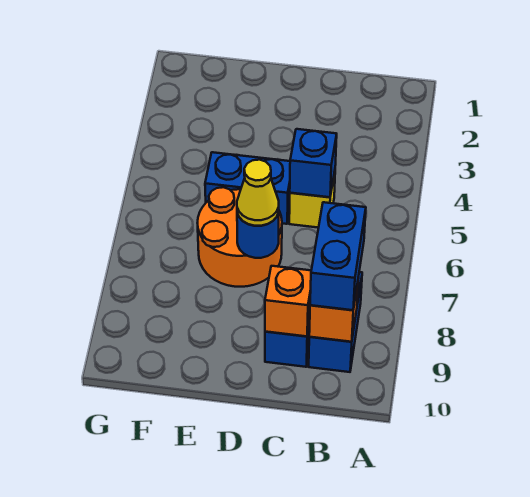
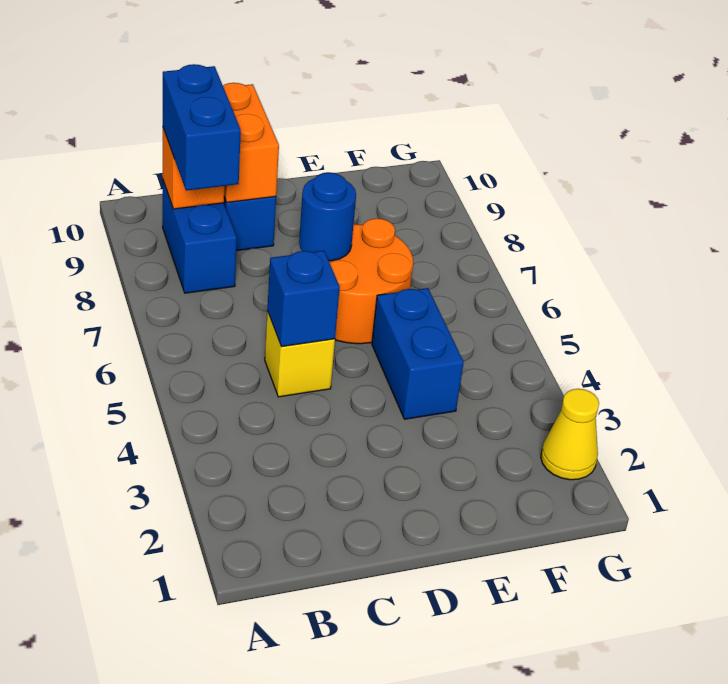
orange 1x1 brick [265,266,311,336] -> orange 1x2 brick [223,83,279,203]
blue 1x2 brick [205,152,290,224] -> blue 1x2 brick turned to [372,288,464,419]
yellow 1x1 cone [237,160,279,226] -> yellow 1x1 cone moved to [541,389,599,480]

